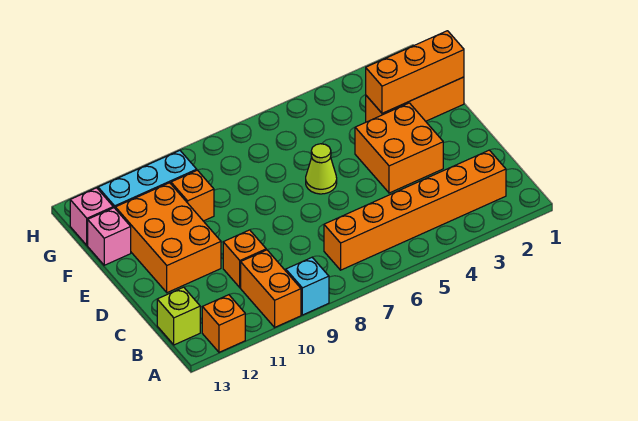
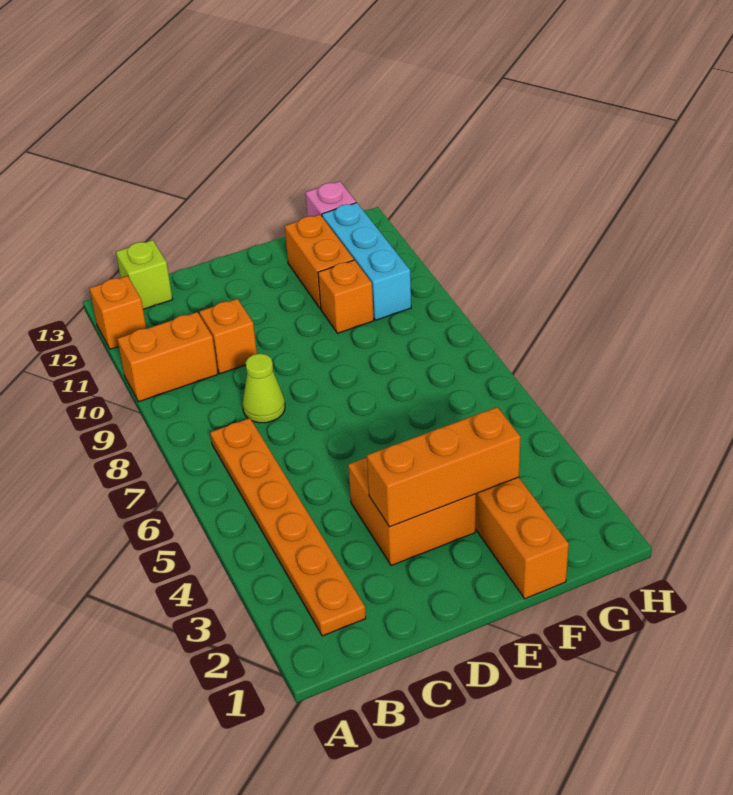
cyan 1x1 brick [286,258,329,315] -> none
orange 1x6 brick [324,150,506,270] -> orange 1x6 plate [210,418,366,636]
orange 2x3 brick [115,183,221,293] -> orange 1x2 brick [285,215,354,309]
lime 1x1 cone [306,144,337,194] -> lime 1x1 cone moved to [242,354,285,423]
orange 1x3 brick [366,31,464,113] -> orange 1x3 brick turned to [367,407,521,527]
pink 1x1 brick [88,208,131,265] -> none

